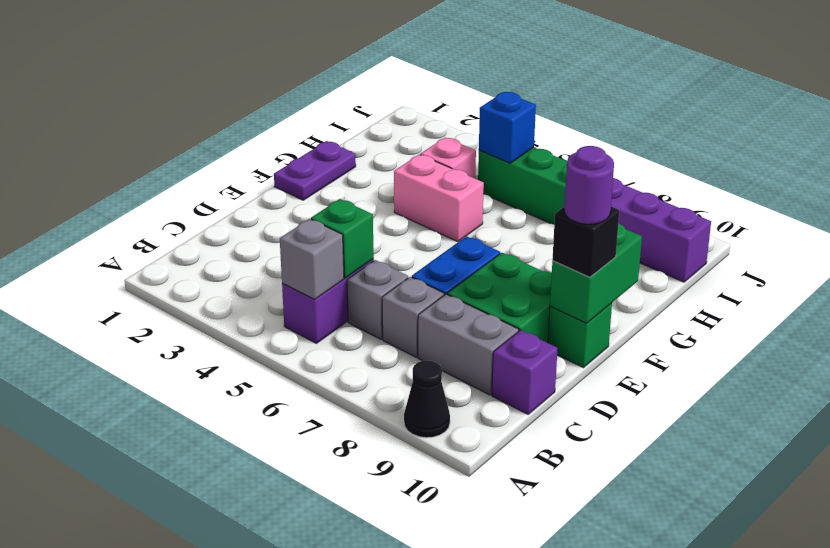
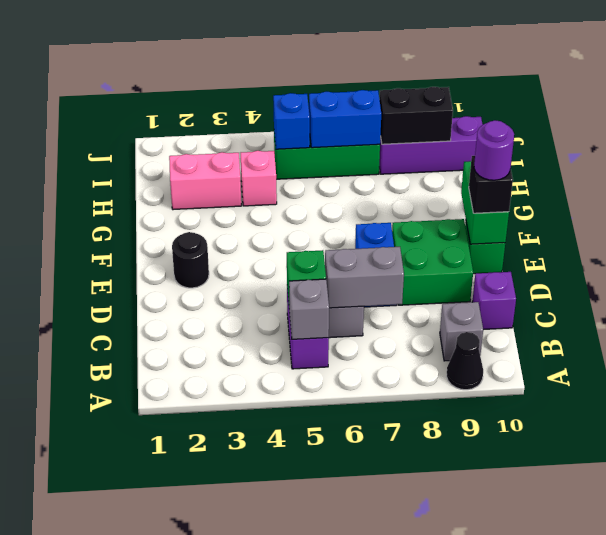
grey 1x1 brick [382,277,444,357] -> grey 1x1 brick moved to [440,302,483,361]
grey 1x2 brick [418,294,519,395] -> grey 1x2 brick moved to [325,247,404,308]
none -> black 1x1 round brick [172,232,209,288]
purple 1x2 plate [274,141,356,200] -> none
pink 1x2 brick [394,154,484,242] -> pink 1x2 brick moved to [169,152,241,210]
none -> blue 1x2 brick [309,90,381,148]
none -> black 1x2 brick [380,87,453,144]

